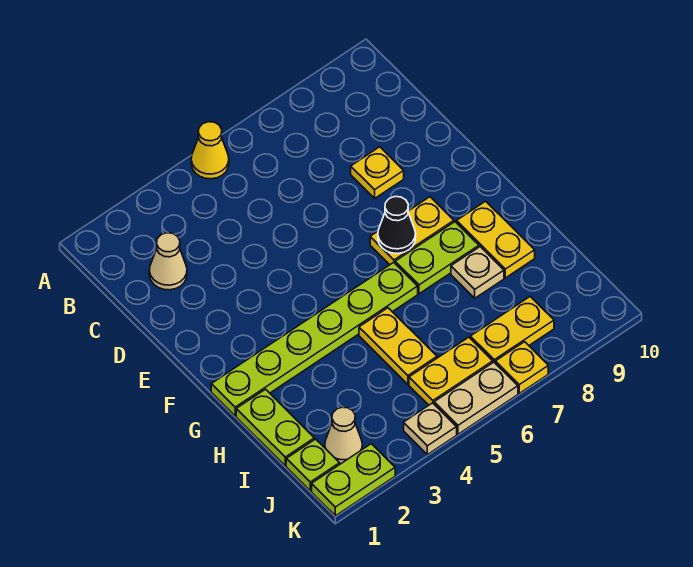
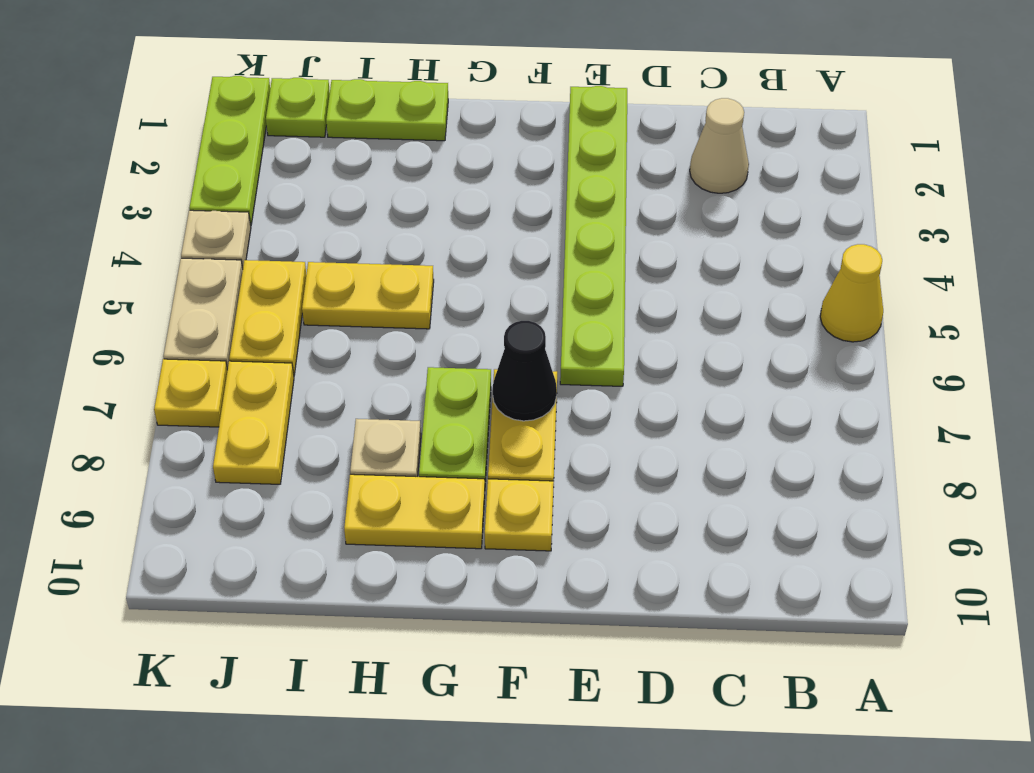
yellow 1x1 plate [351,147,404,198] -> yellow 1x1 plate moved to [485,479,554,551]
lime 1x6 plate [211,262,418,416] -> lime 1x6 plate moved to [560,86,627,386]
tan 1x1 cone [325,407,362,464] -> none
lime 1x2 plate [312,444,395,516] -> lime 1x3 plate [189,76,270,225]

